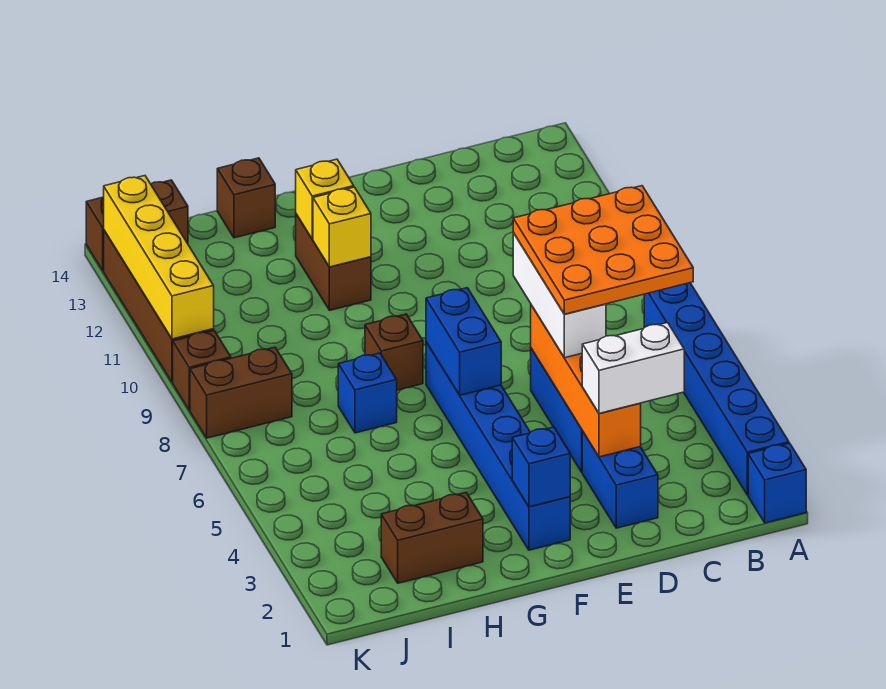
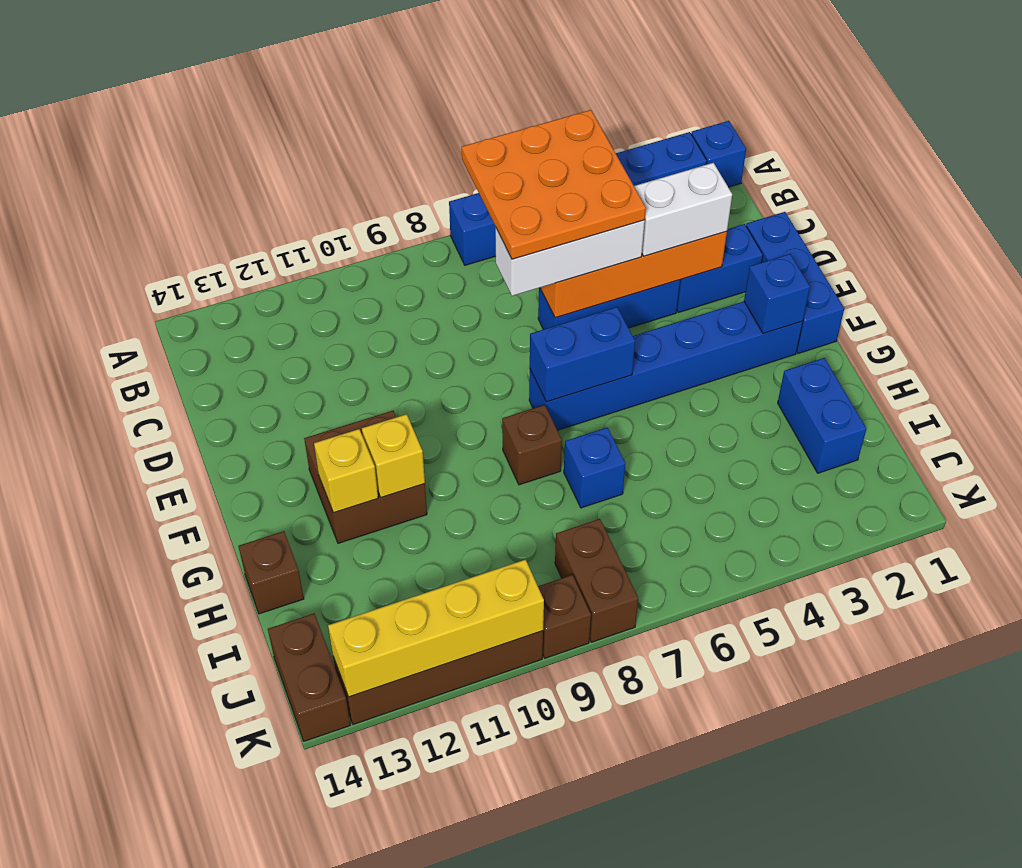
white 1x2 brick [582,323,684,413] -> white 1x2 brick turned to [634,163,732,256]
none -> blue 1x3 brick [746,212,844,354]
brown 1x2 brick [296,214,371,310] -> brown 2x2 brick [304,411,427,543]
brown 1x2 brick [381,493,483,583] -> blue 1x2 brick [778,358,867,473]

